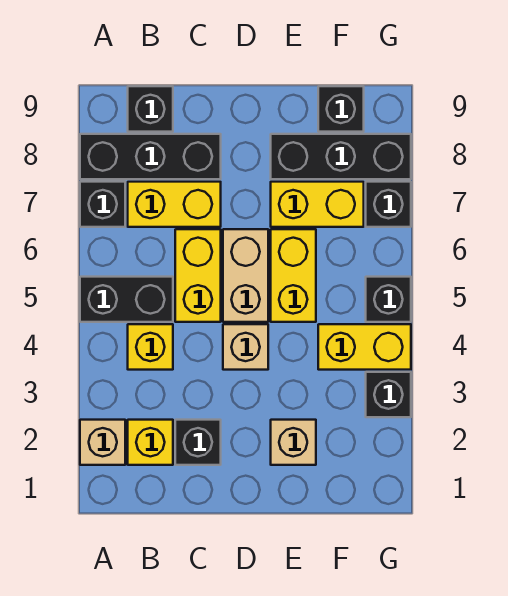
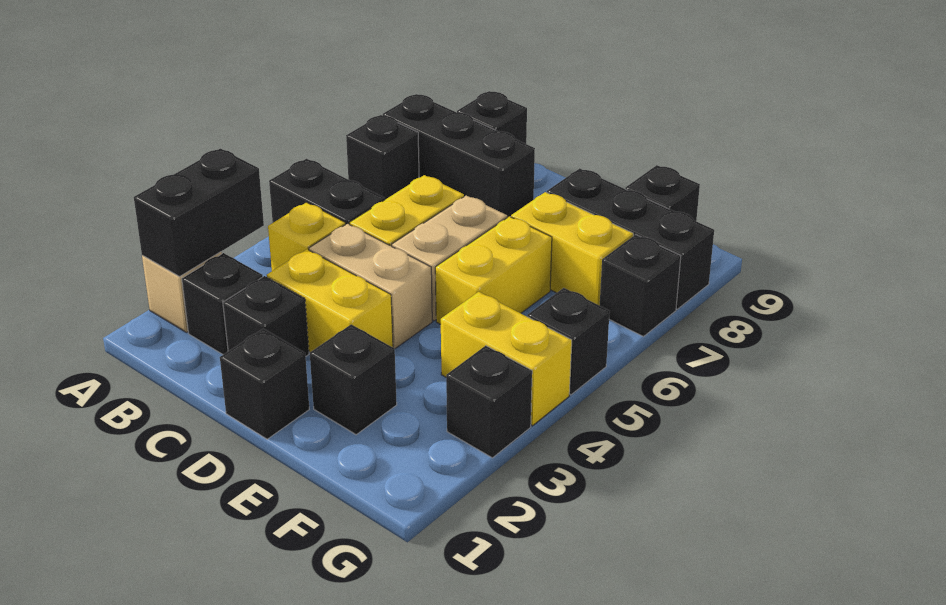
none -> black 1x2 brick [134,148,264,277]
yellow 1x1 brick [128,420,173,465] -> black 1x1 brick [182,253,263,355]
yellow 1x2 brick [128,182,221,227] -> yellow 1x2 brick moved to [267,249,393,352]
none -> black 1x1 brick [220,328,309,439]
tan 1x1 brick [223,324,268,370] -> tan 1x2 brick [309,224,432,349]
tan 1x1 brick [271,420,316,465] -> black 1x1 brick [310,324,397,435]

